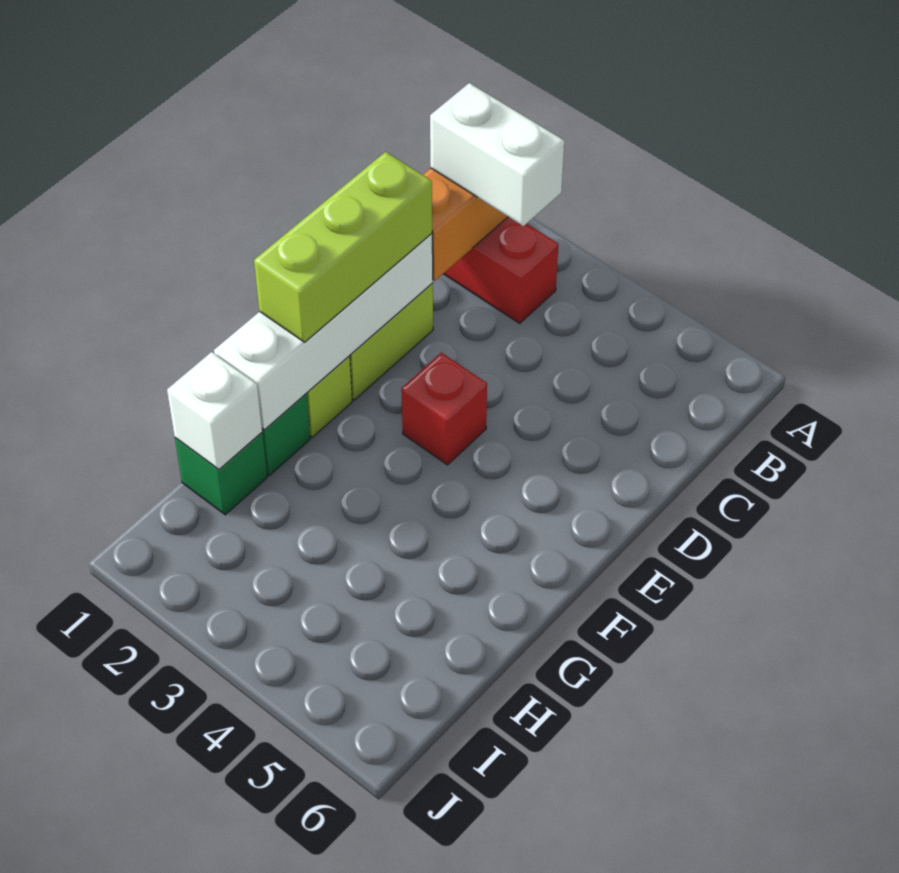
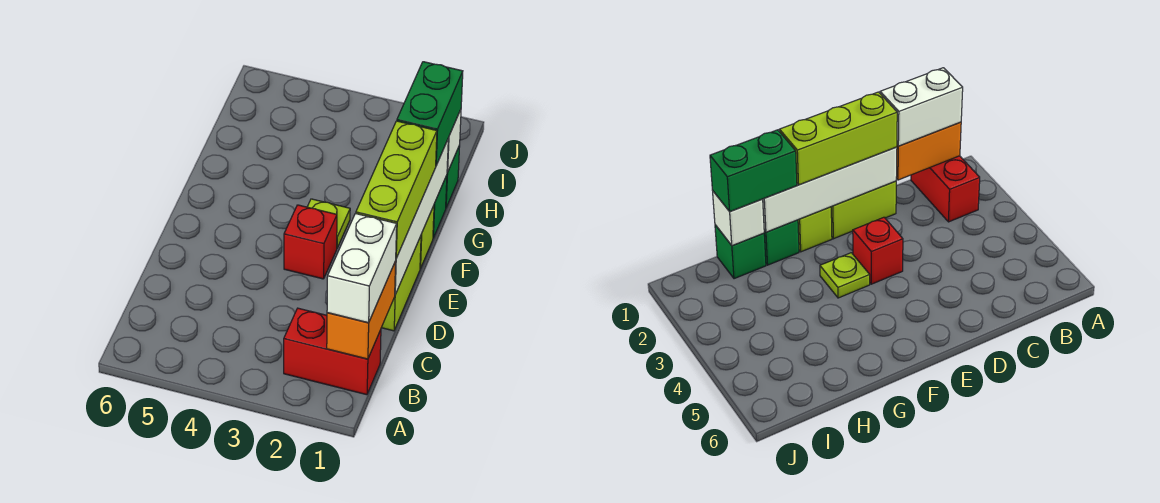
white 1x2 brick [430,83,564,226] -> white 1x2 brick turned to [327,214,397,323]
none -> lime 1x1 plate [307,199,350,248]
none -> green 1x2 brick [397,62,463,165]

